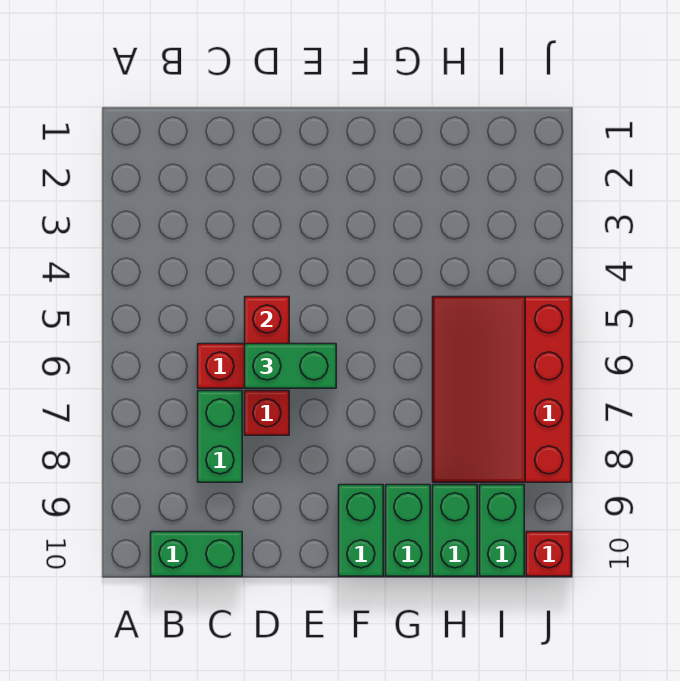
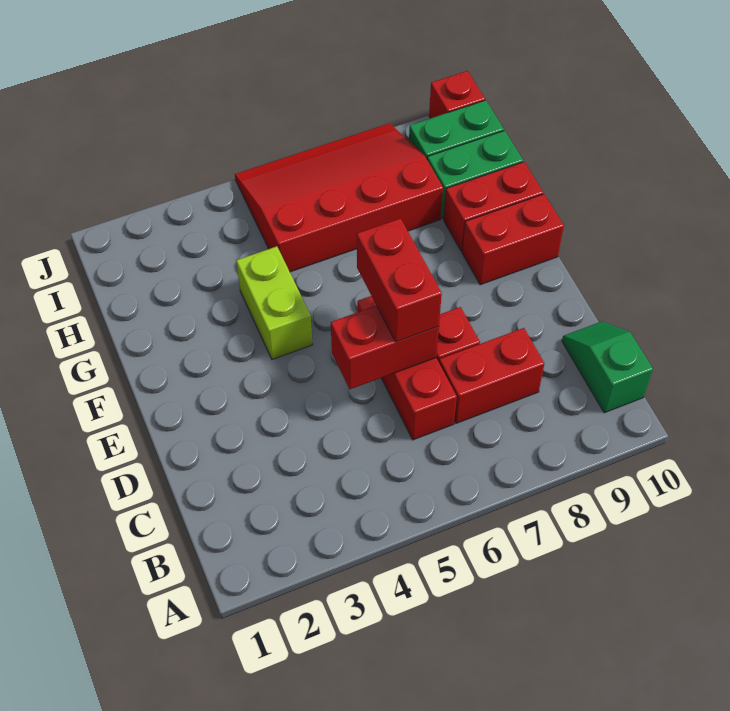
green 1x2 brick [151,532,242,576] -> green 1x2 slope [562,322,653,413]
green 1x2 brick [198,391,242,482] -> red 1x2 brick [439,328,544,423]
green 1x2 brick [245,344,336,388] -> red 1x2 brick [357,218,442,342]
none -> lime 1x2 brick [236,246,312,359]
green 1x2 brick [339,485,383,576] -> red 1x2 brick [462,194,564,285]
green 1x2 brick [386,485,430,576] -> red 1x2 brick [444,162,543,251]
red 3x4 slope [433,297,571,482] -> red 3x4 slope turned to [235,123,443,272]

